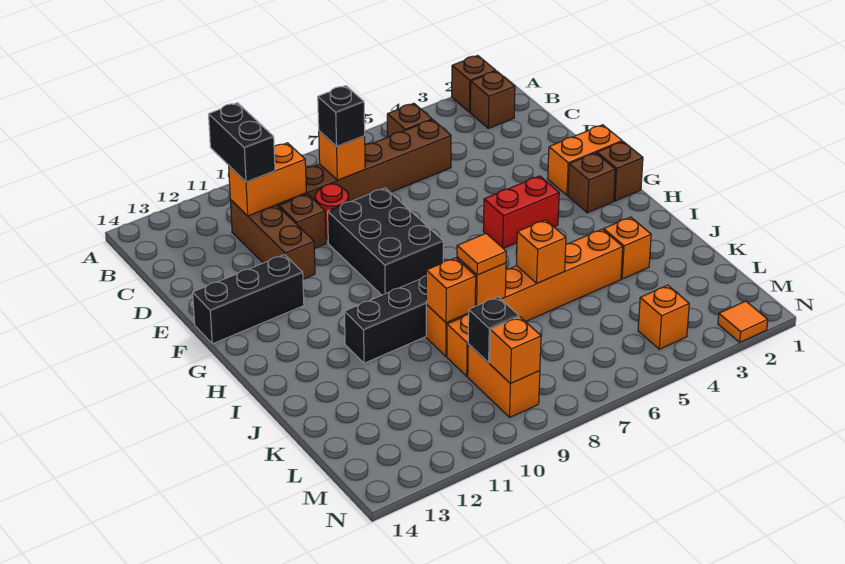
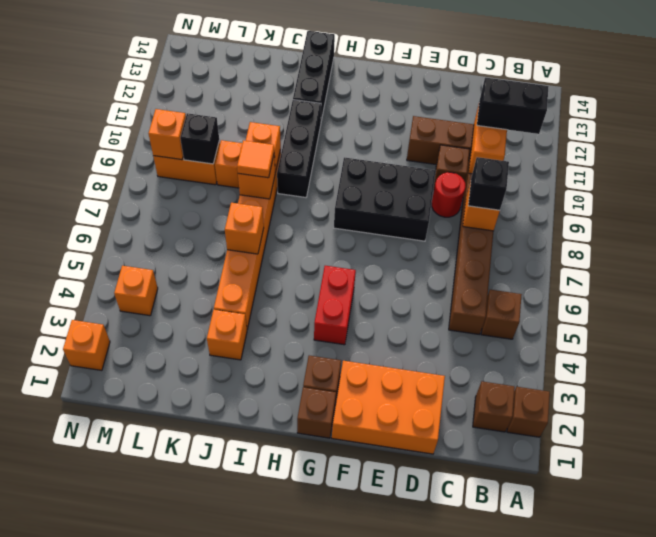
orange 1x2 brick [548,125,622,195] -> orange 2x3 brick [332,361,445,454]
black 1x3 brick [193,255,304,344] -> black 1x3 brick moved to [293,31,335,121]
orange 1x1 tile [718,301,768,342] -> orange 1x1 brick [63,320,110,370]

